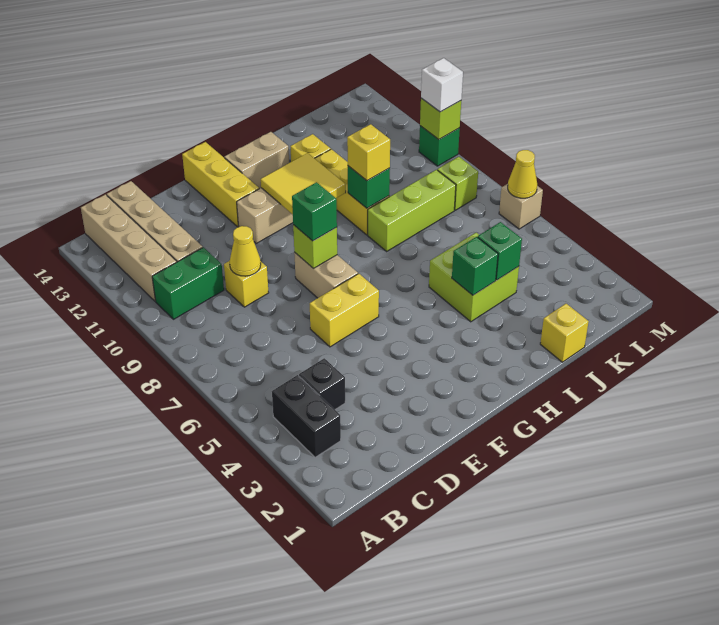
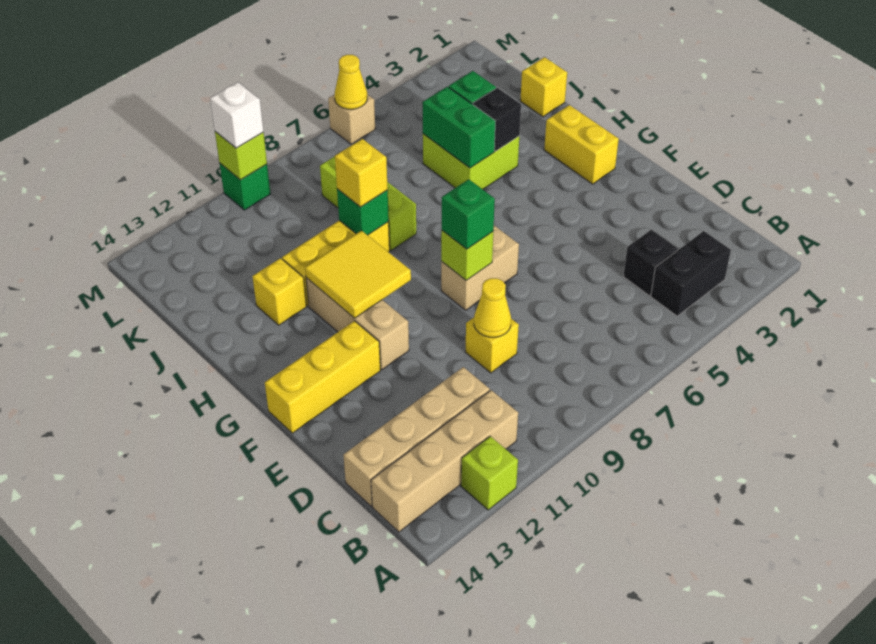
green 1x2 brick [152,247,224,319] -> green 1x2 brick moved to [422,87,495,168]
yellow 1x2 brick [310,274,379,347] -> yellow 1x2 brick moved to [544,105,619,184]
tan 1x2 brick [225,132,289,189] -> none
green 1x1 brick [452,237,498,295] -> black 1x1 brick [473,88,521,151]
lime 1x1 brick [437,157,478,210] -> lime 1x1 brick moved to [461,436,518,510]

